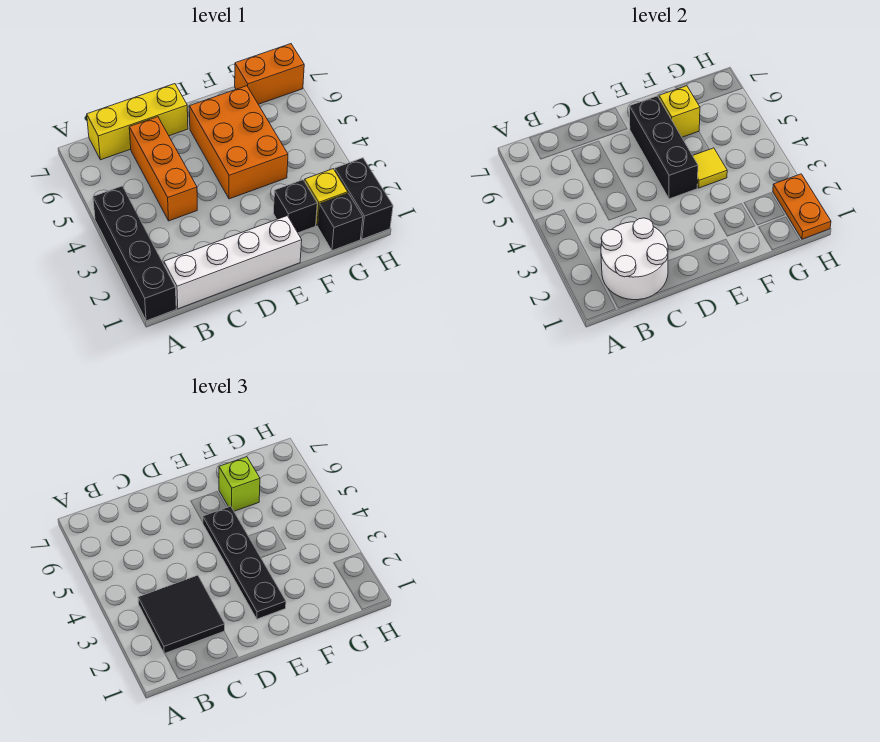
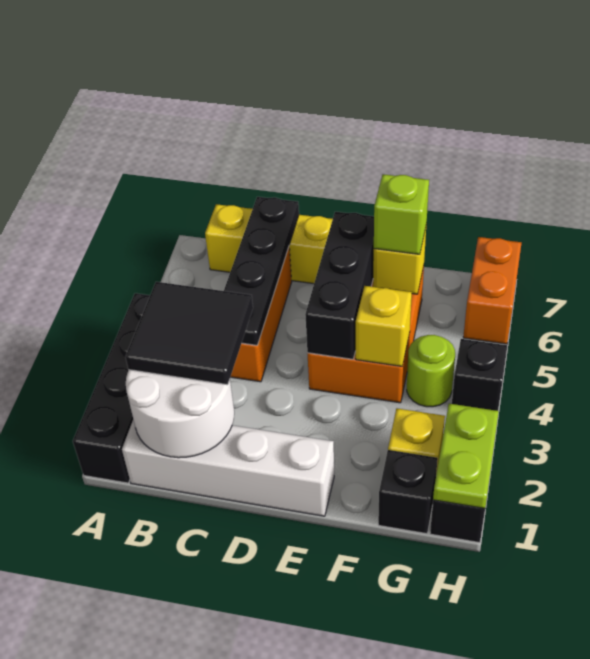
black 1x4 plate [203,506,286,619] -> black 1x4 plate moved to [224,197,299,345]
black 1x1 brick [273,180,317,233] -> black 1x1 brick moved to [452,339,507,411]
yellow 1x1 tile [693,148,727,188] -> yellow 1x1 brick [356,286,412,366]
none -> lime 1x1 round brick [407,335,455,407]
orange 1x2 brick [235,44,304,104] -> orange 1x2 brick turned to [463,237,521,344]
orange 1x2 plate [773,174,831,239] -> lime 1x2 plate [433,404,499,508]

